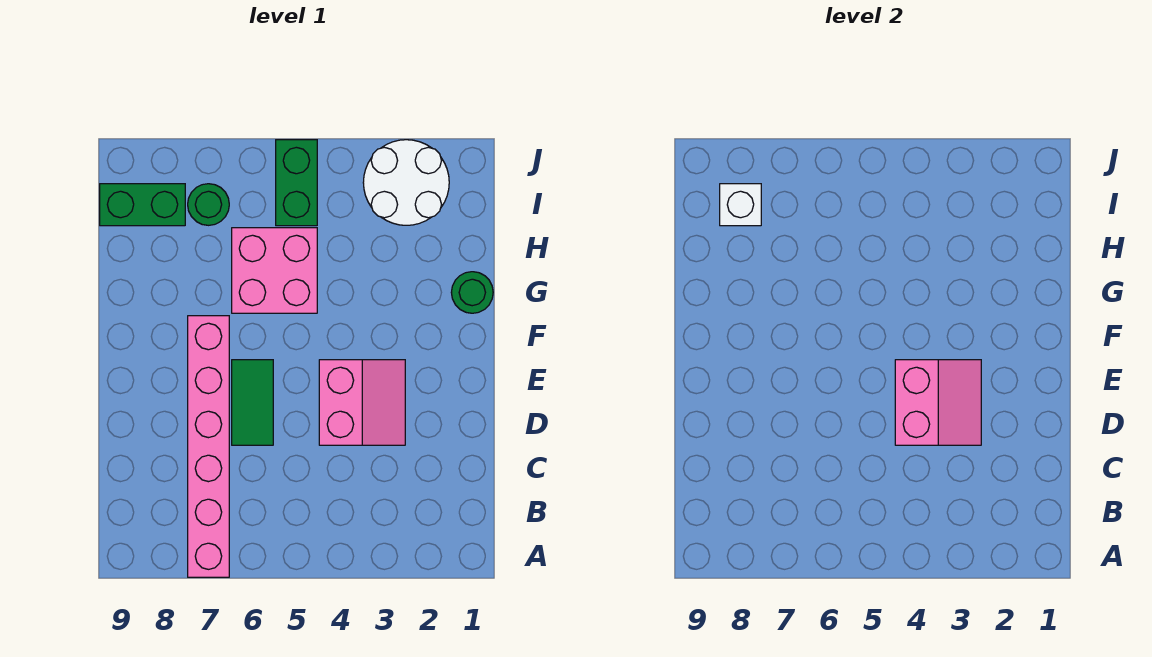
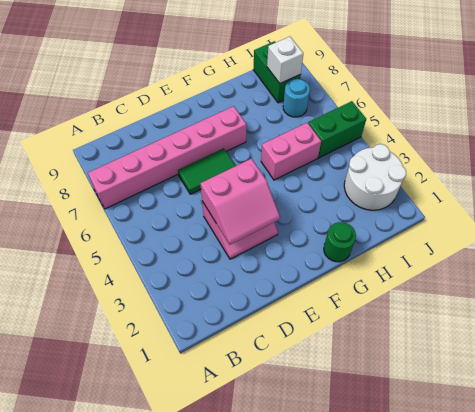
pink 2x2 brick [232,228,317,313] -> pink 1x2 brick [261,123,321,180]
green 1x1 round brick [188,184,229,225] -> cyan 1x1 round brick [283,79,310,117]

